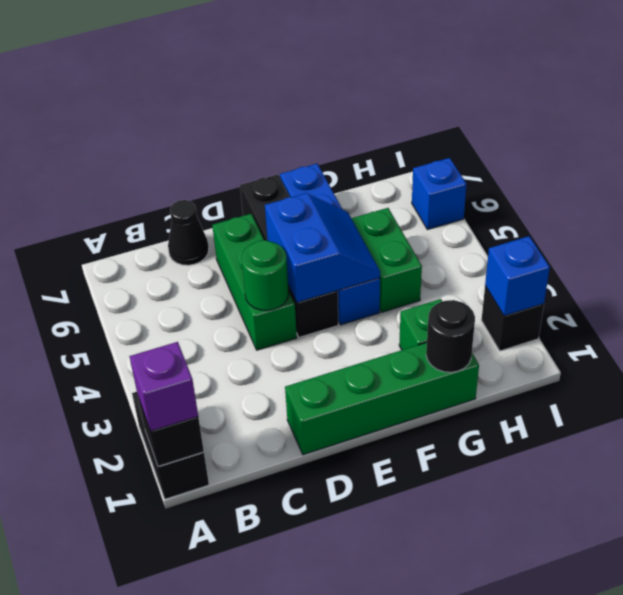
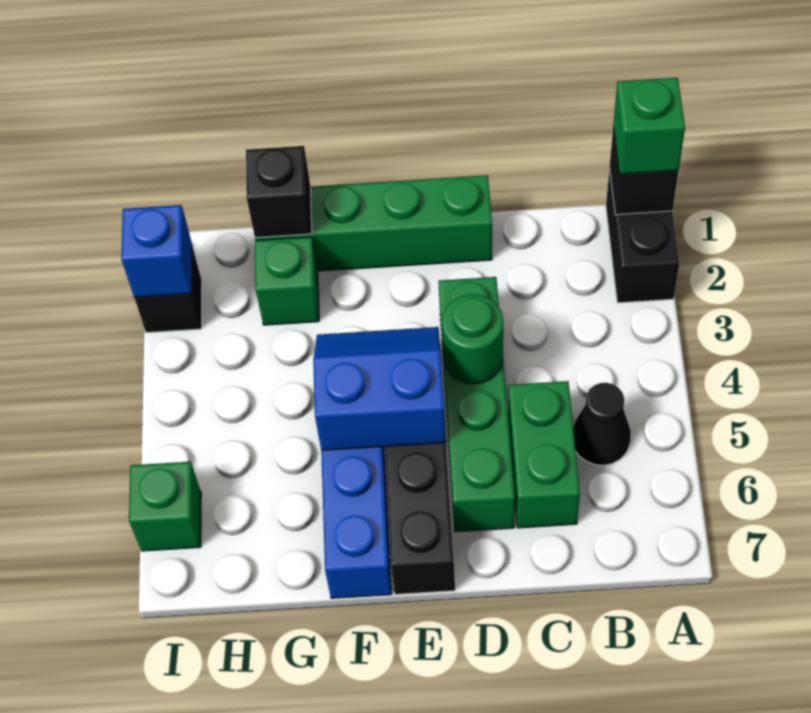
purple 1x1 brick [129,342,198,431] -> green 1x1 brick [613,78,685,174]
black 1x1 cone [168,200,209,265] -> black 1x1 cone moved to [573,383,631,465]
green 1x3 brick [212,214,297,350] -> green 1x4 brick [438,277,515,532]
blue 2x2 slope [265,193,380,302] -> blue 2x2 slope turned to [313,327,446,450]
black 1x1 round brick [426,300,475,372] -> black 1x1 brick [246,146,312,238]
green 1x2 brick [351,208,422,312] -> green 1x2 brick moved to [508,381,580,528]
blue 1x1 brick [412,158,466,230] -> green 1x1 brick [129,462,201,551]

